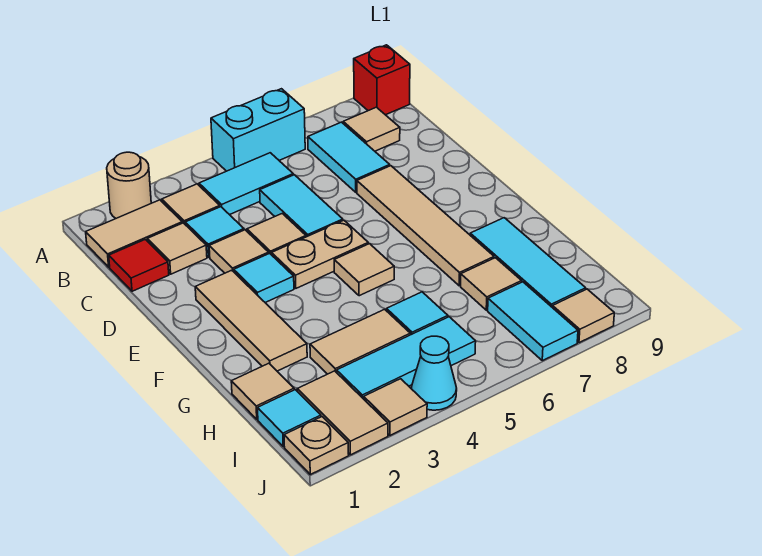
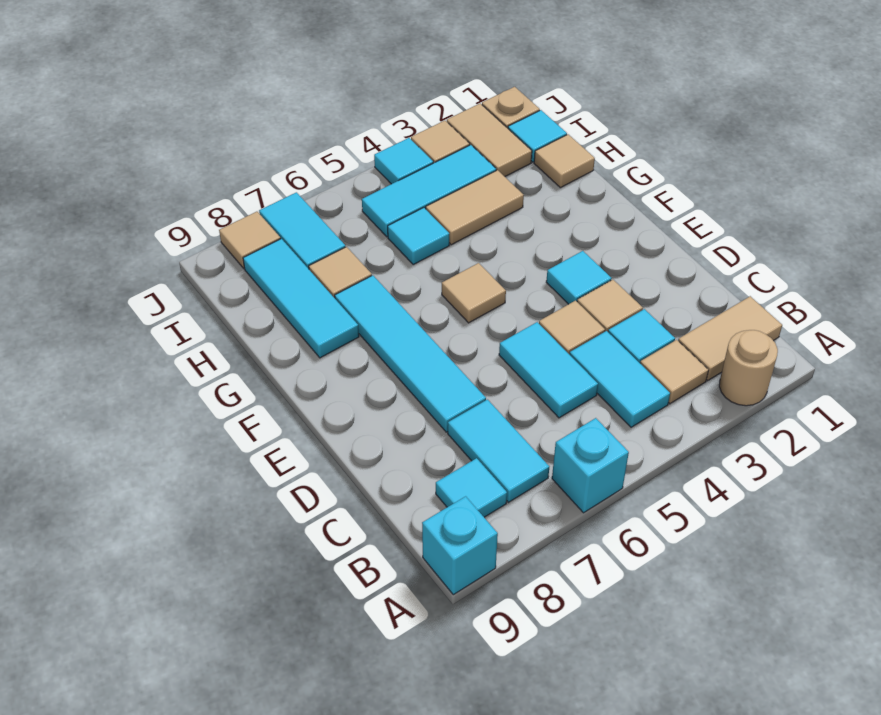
cyan 1x2 brick [211,89,305,171] -> cyan 1x1 brick [552,418,629,513]
red 1x1 brick [354,45,410,115] -> cyan 1x1 brick [422,496,498,595]
cyan 1x2 tile [199,153,293,215] -> cyan 1x2 tile turned to [570,331,670,427]
tan 1x1 tile [343,107,400,151] -> cyan 1x1 tile [436,458,507,517]
red 1x1 tile [109,239,169,291] -> none
tan 1x1 tile [147,223,207,274] -> none
tan 1x4 tile [357,166,494,286] -> cyan 1x4 tile [335,275,486,432]
tan 1x3 tile [195,270,307,371] -> none
tan 1x2 plate [272,220,368,288] -> none
cyan 1x1 cone [411,336,457,410] -> cyan 1x1 tile [374,138,433,184]

